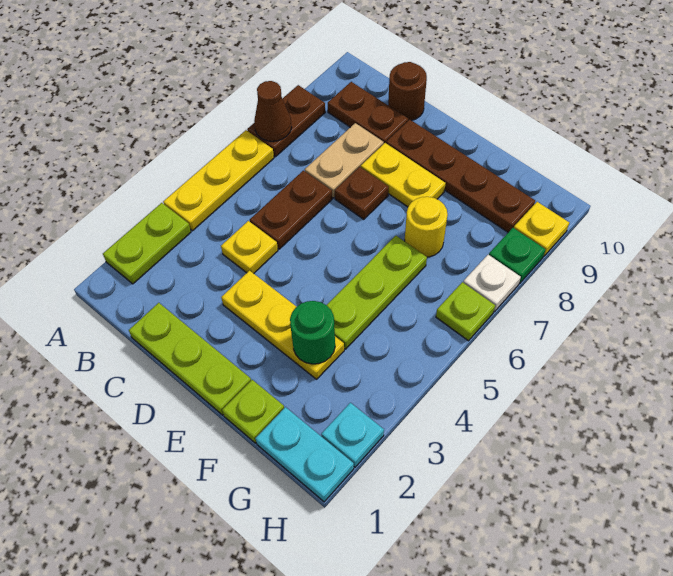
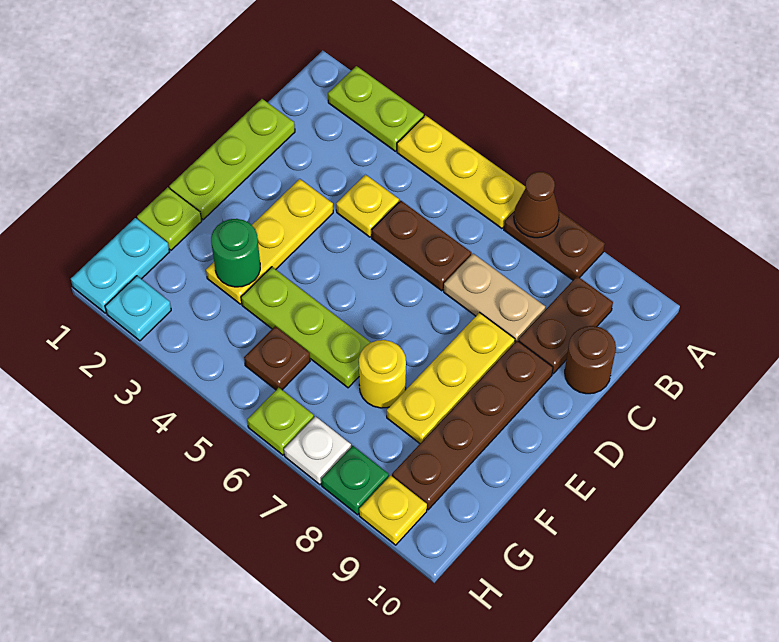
brown 1x1 plate [335,167,389,219] -> brown 1x1 plate moved to [244,326,310,390]
yellow 1x2 plate [361,143,446,207] -> yellow 1x3 plate [387,313,515,443]

